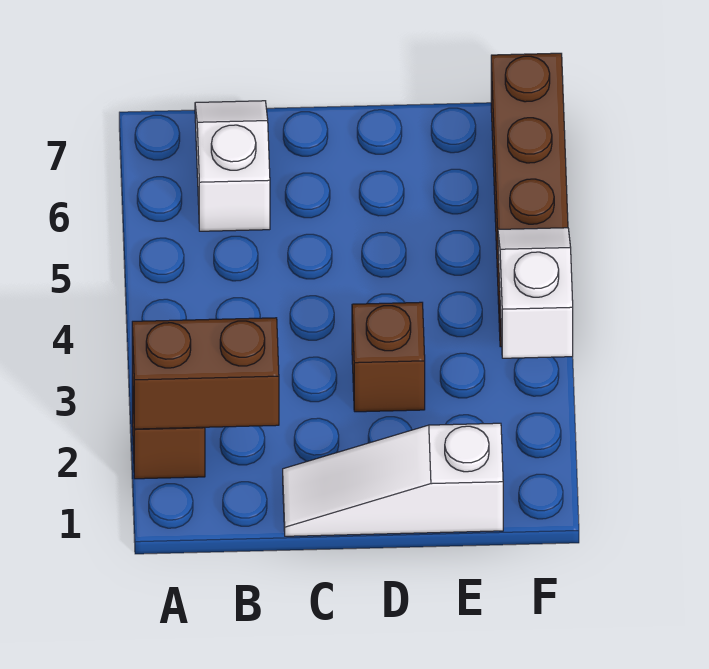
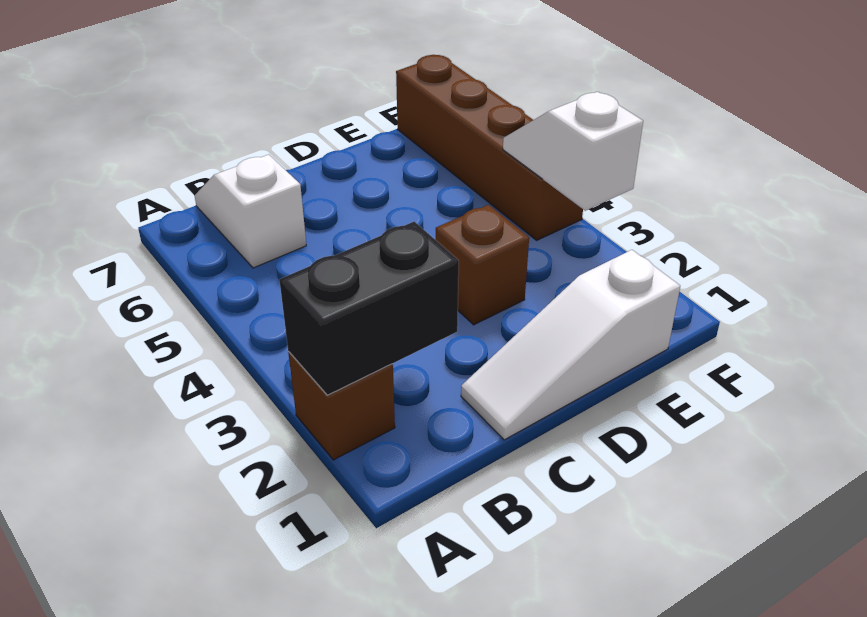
brown 1x2 brick [132,318,279,429] -> black 1x2 brick [279,222,459,395]

